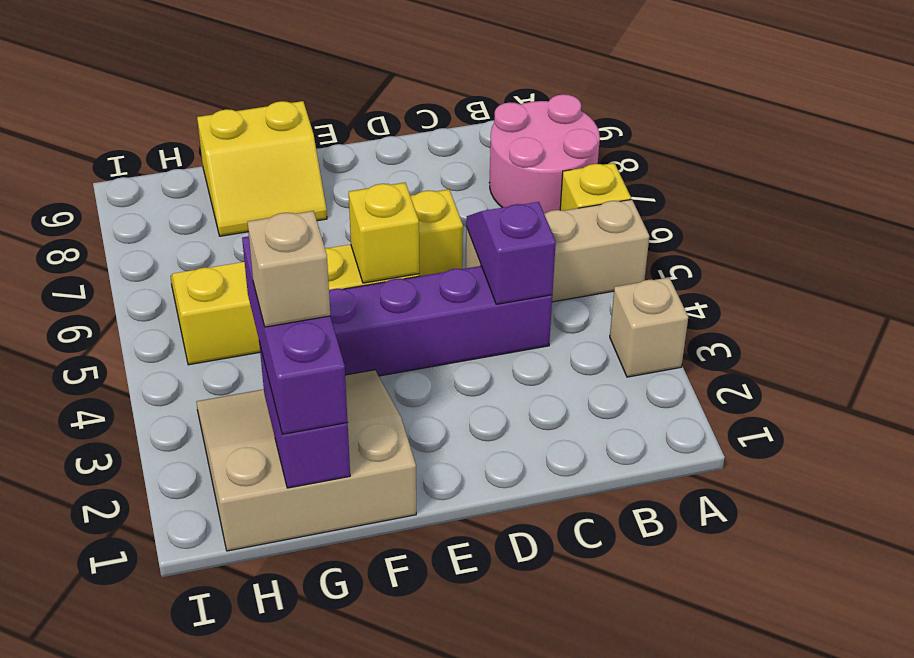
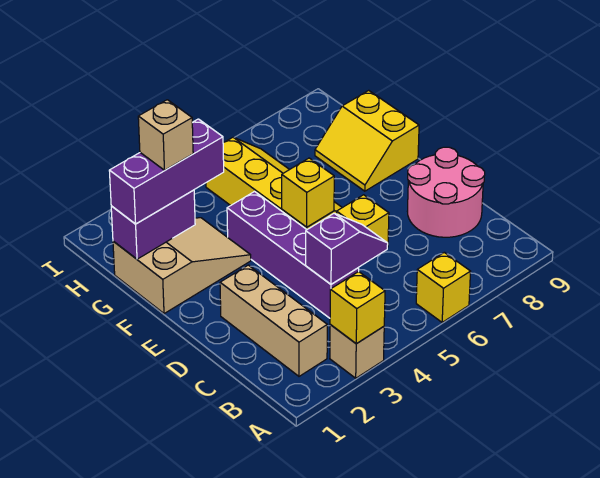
none -> yellow 1x1 brick [330,272,385,344]
tan 1x3 brick [466,199,649,302] -> tan 1x3 brick moved to [220,265,327,376]
pink 2x2 round brick [489,94,600,214] -> pink 2x2 round brick moved to [407,147,485,237]
tan 3x3 slope [196,370,416,551] -> tan 2x3 slope [113,218,251,314]

